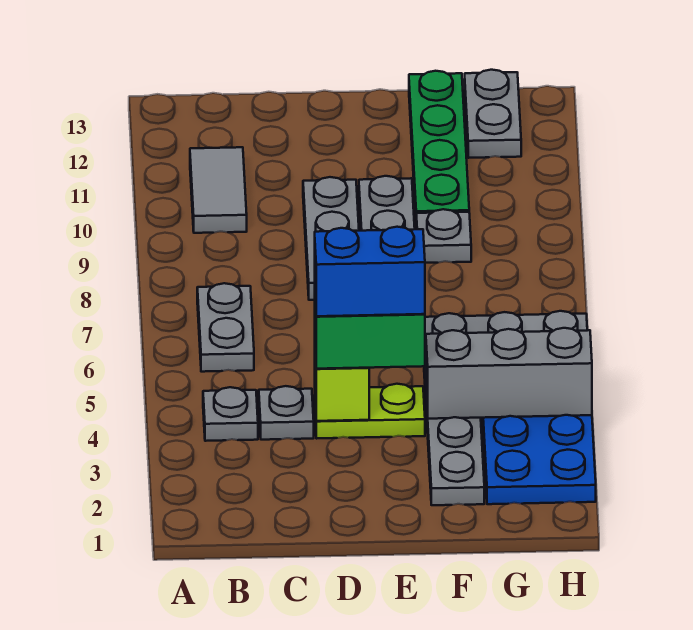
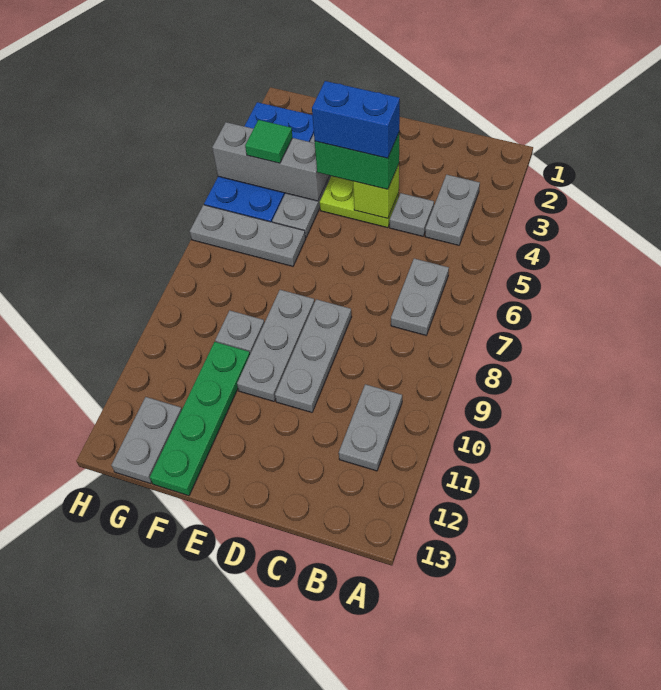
grey 1x1 plate [203,387,258,441] -> grey 1x2 plate [425,175,480,245]
grey 1x2 tile [190,147,247,233] -> grey 1x2 plate [339,384,402,471]
none -> green 1x1 tile [245,120,293,163]

